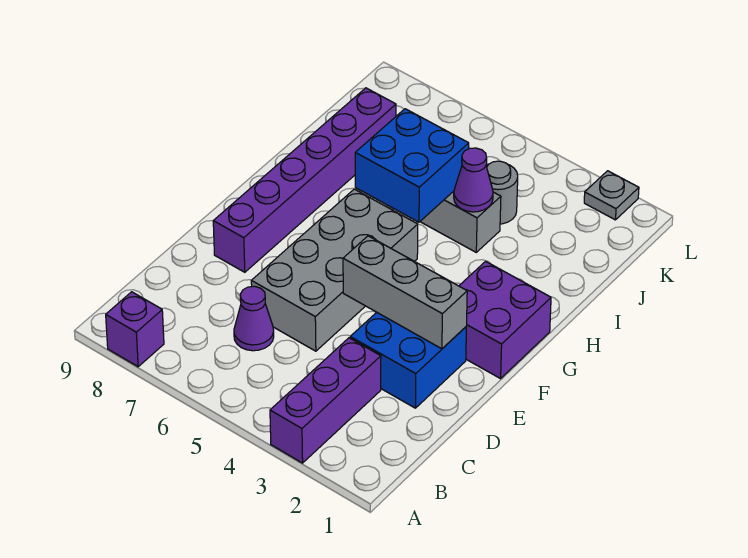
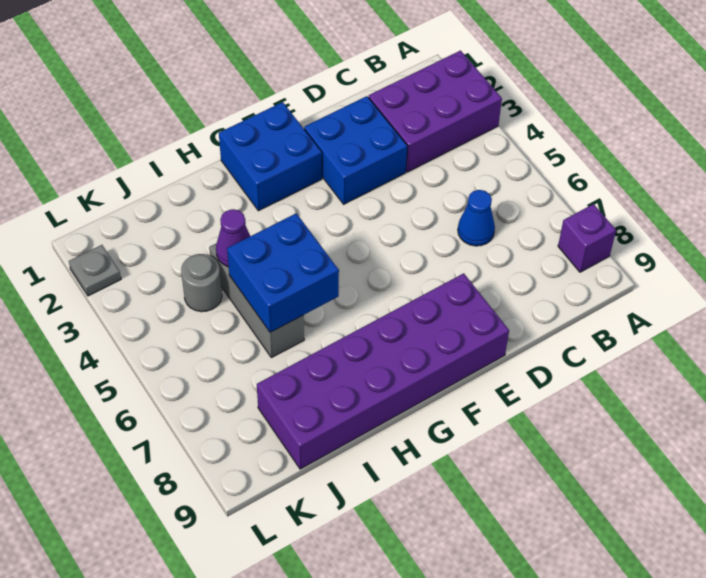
purple 1x3 brick [270,338,381,463] -> purple 2x3 brick [368,51,502,172]
purple 1x1 cone [234,286,274,351] -> blue 1x1 cone [458,190,495,246]
grey 2x4 brick [251,189,418,351] -> none
grey 1x3 brick [343,236,467,349] -> none
purple 1x6 brick [213,88,396,272] -> purple 2x6 brick [257,273,509,469]
purple 2x2 brick [459,261,551,379] -> blue 2x2 brick [219,102,322,211]

